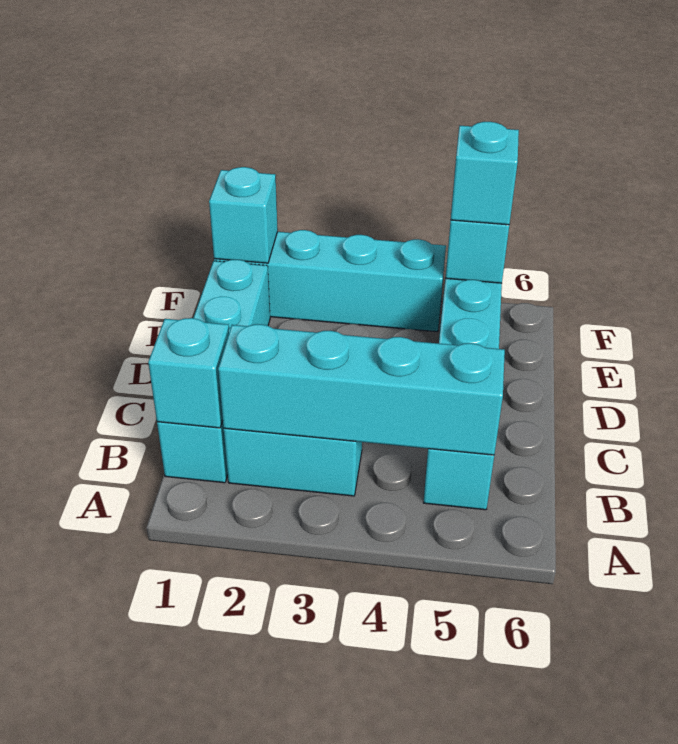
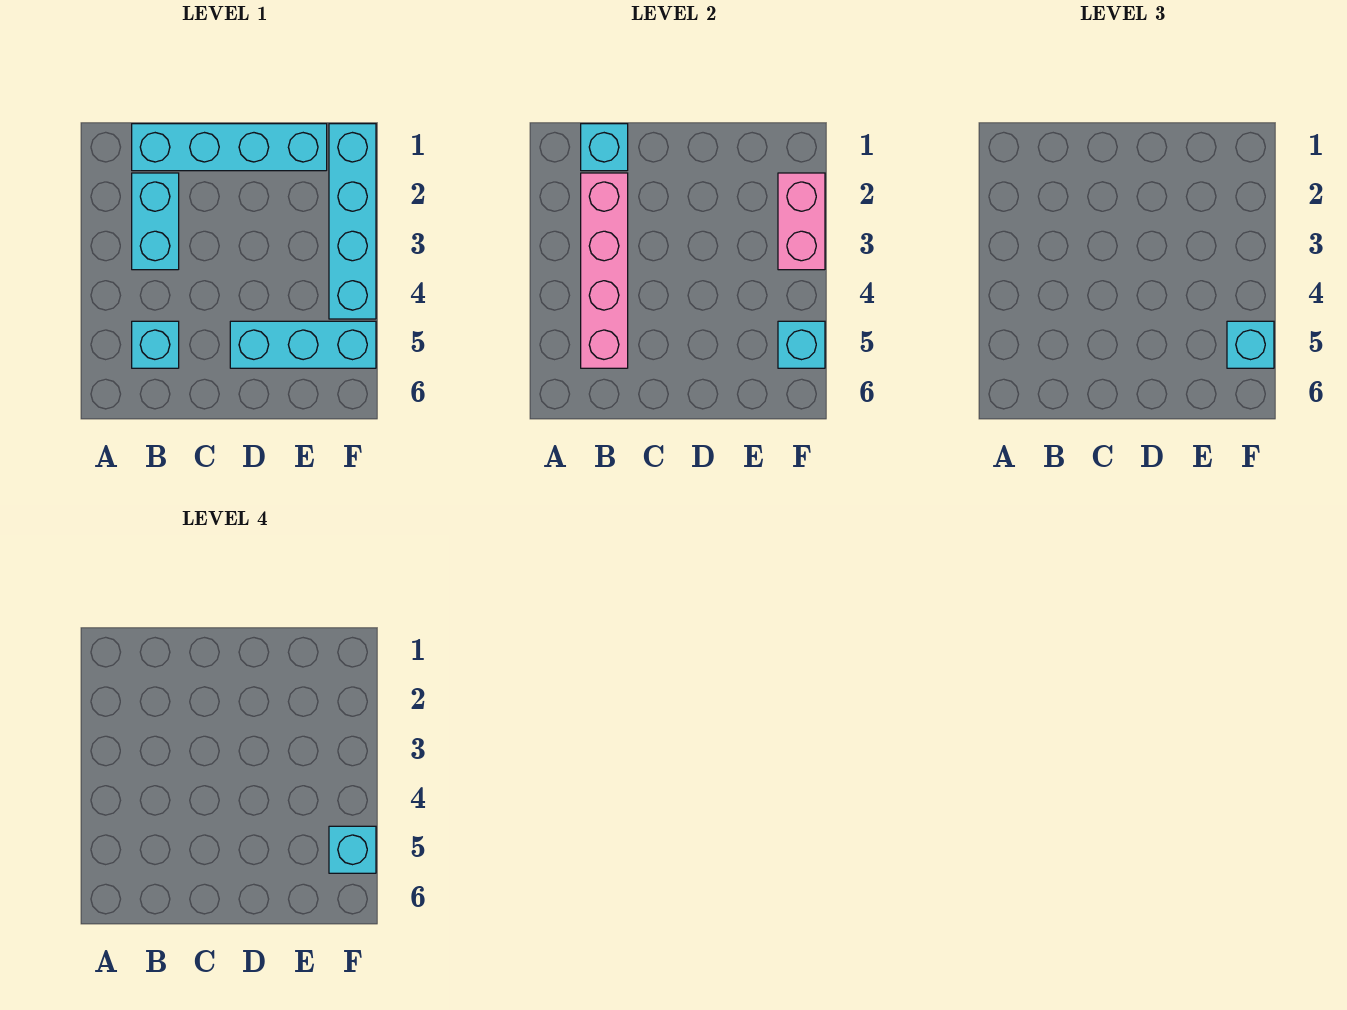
cyan 1x4 brick [218,324,505,455] -> pink 1x4 brick [581,173,628,368]
cyan 1x1 brick [209,167,278,263] -> cyan 1x1 brick moved to [329,826,376,873]
none -> pink 1x2 brick [778,173,825,270]

